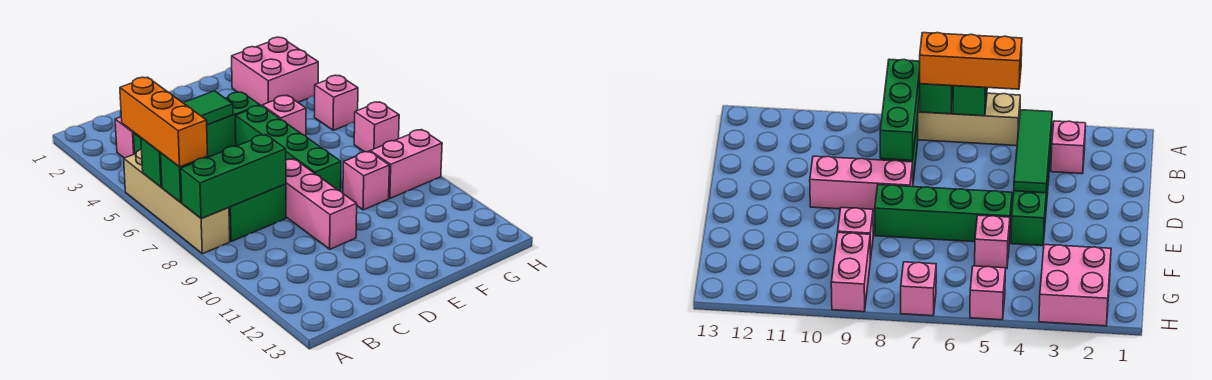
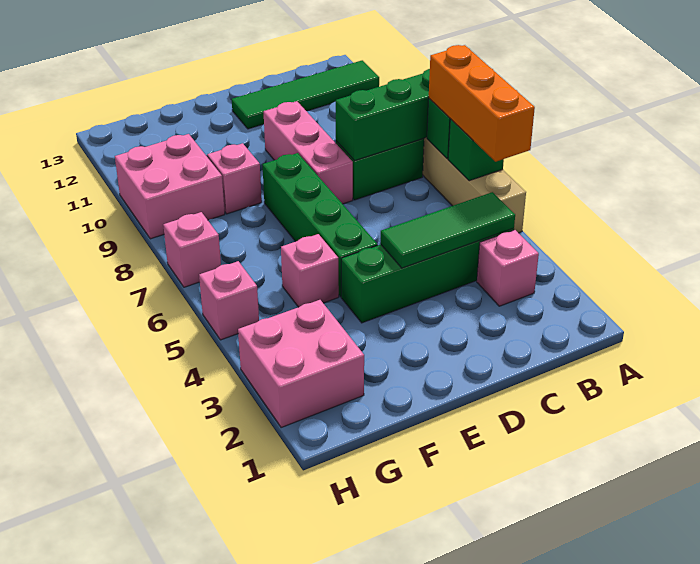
none -> green 1x4 tile [232,60,379,129]
pink 1x2 brick [370,130,442,198] -> pink 2x2 brick [115,134,225,239]

